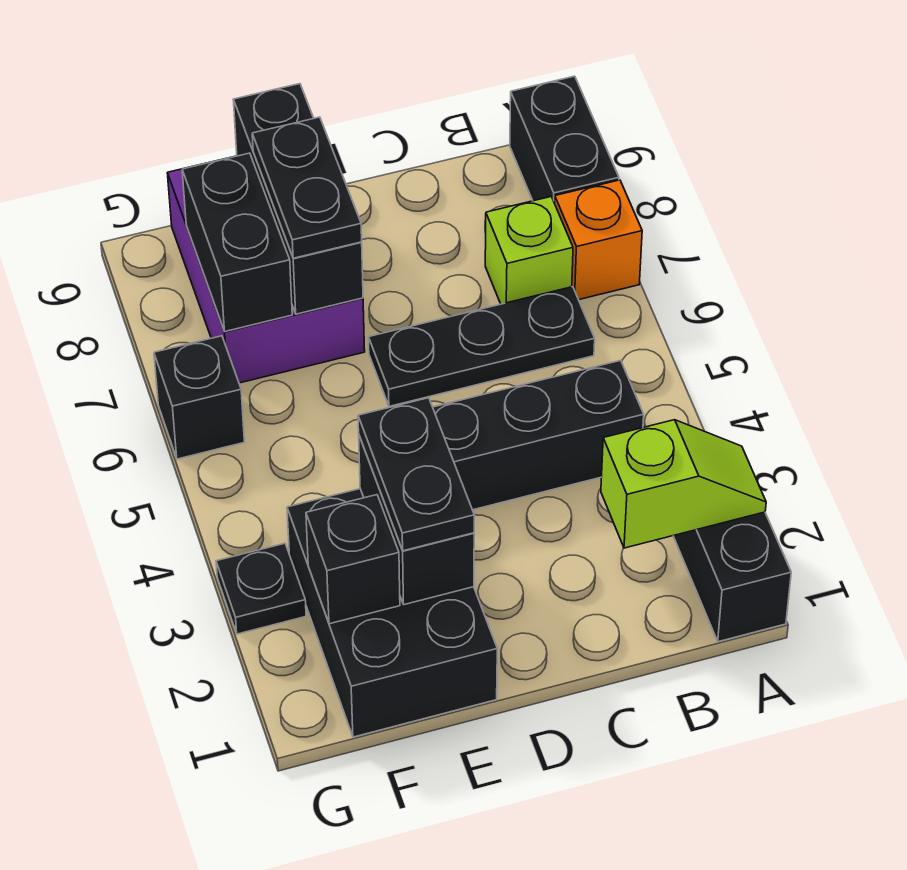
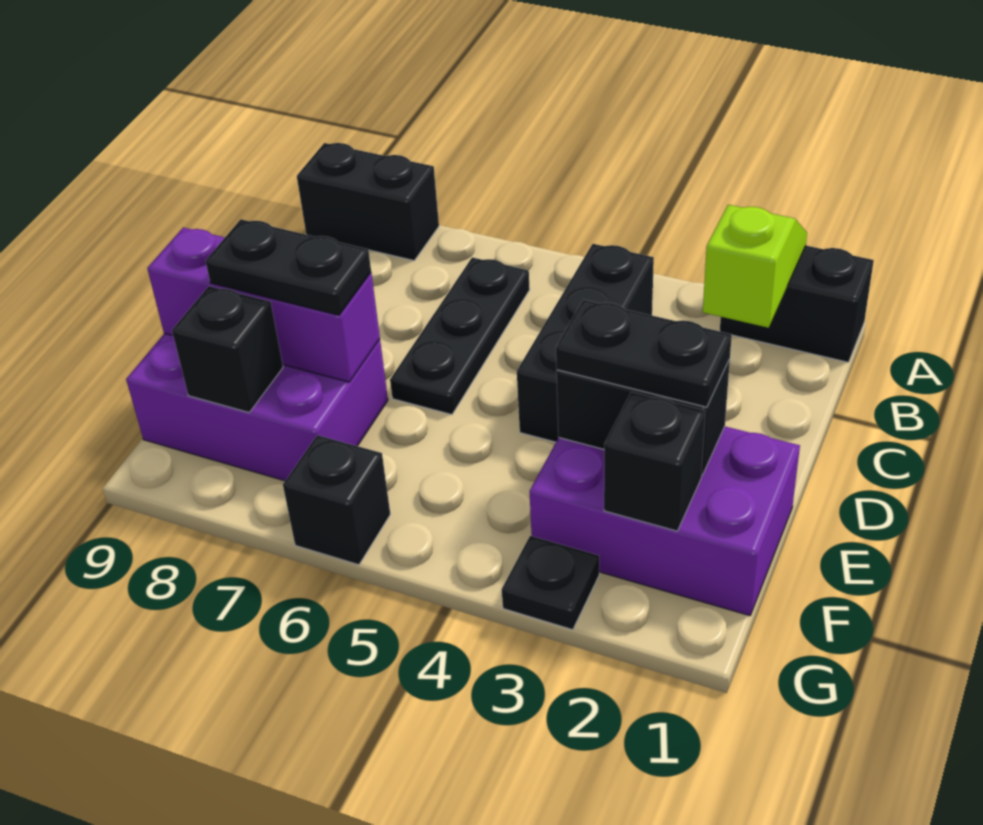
orange 1x1 brick [555,180,642,300] -> none
lime 1x1 brick [485,197,573,304] -> none
black 2x3 brick [287,489,497,737] -> purple 2x3 brick [530,426,800,616]
black 1x3 brick [233,84,363,314] -> purple 1x3 brick [147,228,380,382]
black 1x2 brick [182,153,292,332] -> black 1x1 brick [172,286,283,412]

